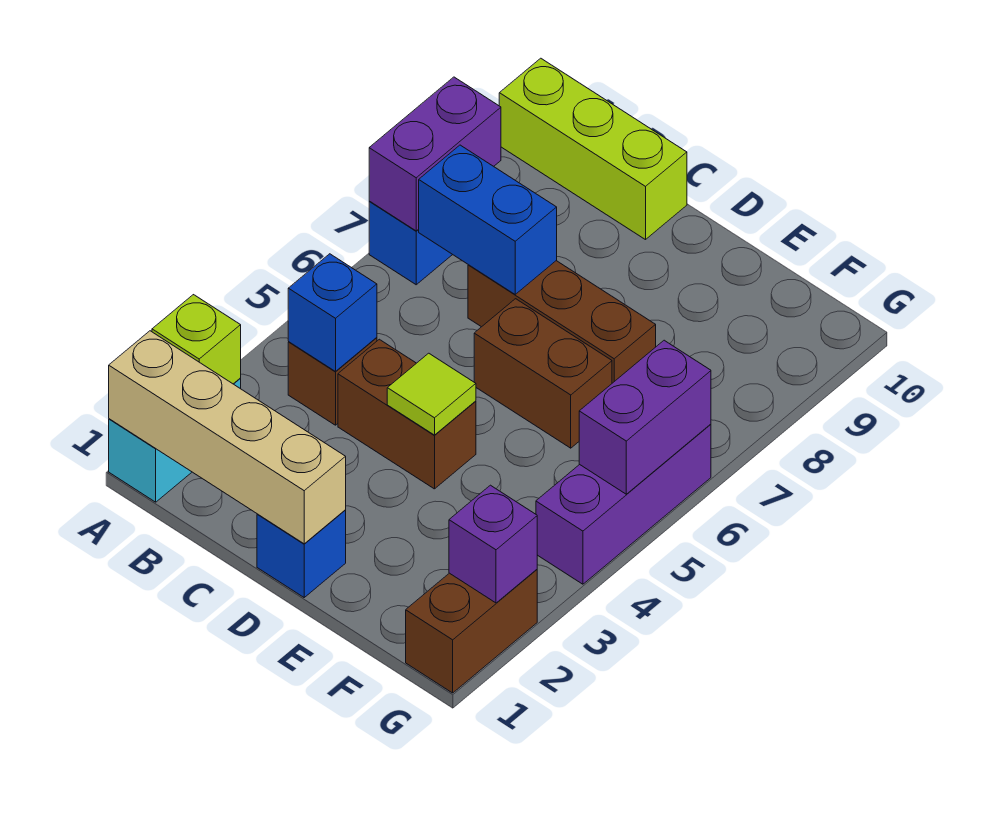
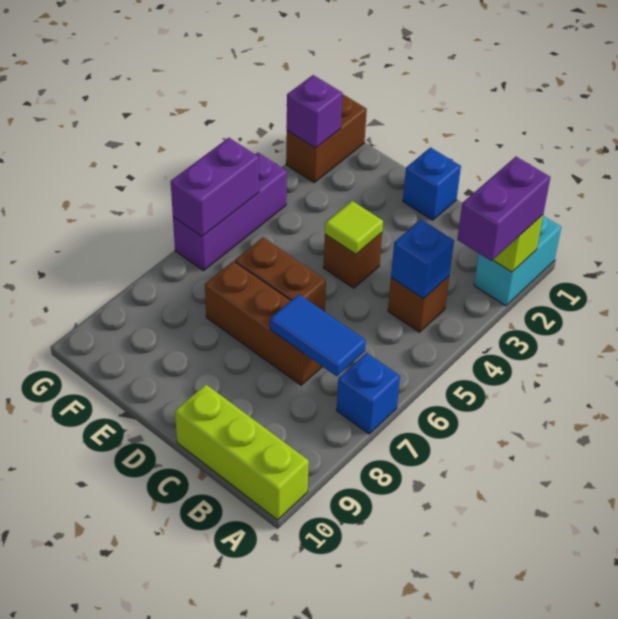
tan 1x4 brick [109,331,346,544] -> none
purple 1x2 brick [369,77,501,231] -> purple 1x2 brick moved to [457,157,550,261]
blue 1x2 brick [419,145,557,294] -> blue 1x2 tile [270,294,366,376]
brown 1x2 brick [338,339,476,489] -> brown 1x1 brick [323,233,382,288]

